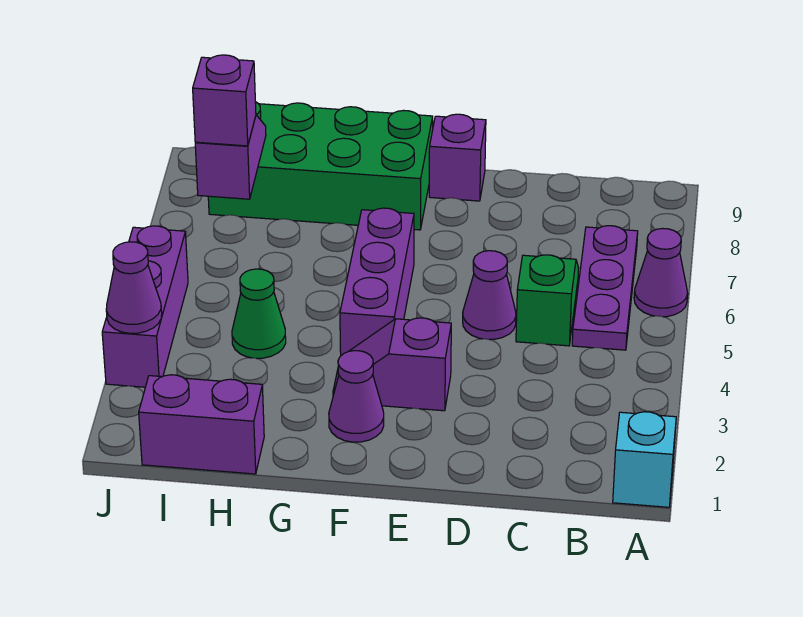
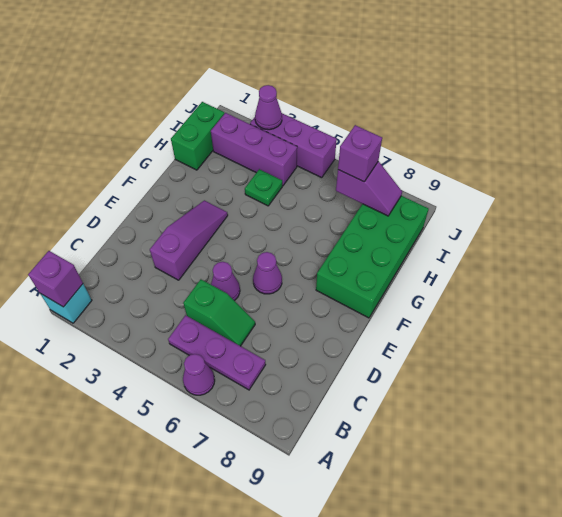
purple 1x2 slope [333,318,451,411] -> purple 1x3 slope [150,200,228,280]
purple 1x1 brick [429,114,486,201] -> purple 1x1 brick moved to [28,251,83,307]
purple 1x1 cone [329,351,384,442] -> purple 1x1 cone moved to [253,252,282,294]
purple 1x3 brick [340,208,414,355] -> purple 1x3 brick moved to [211,113,297,186]
purple 1x2 brick [139,375,264,474] -> green 1x2 brick [171,102,225,170]
green 1x1 cone [232,269,286,358] -> green 1x1 plate [245,169,282,206]

